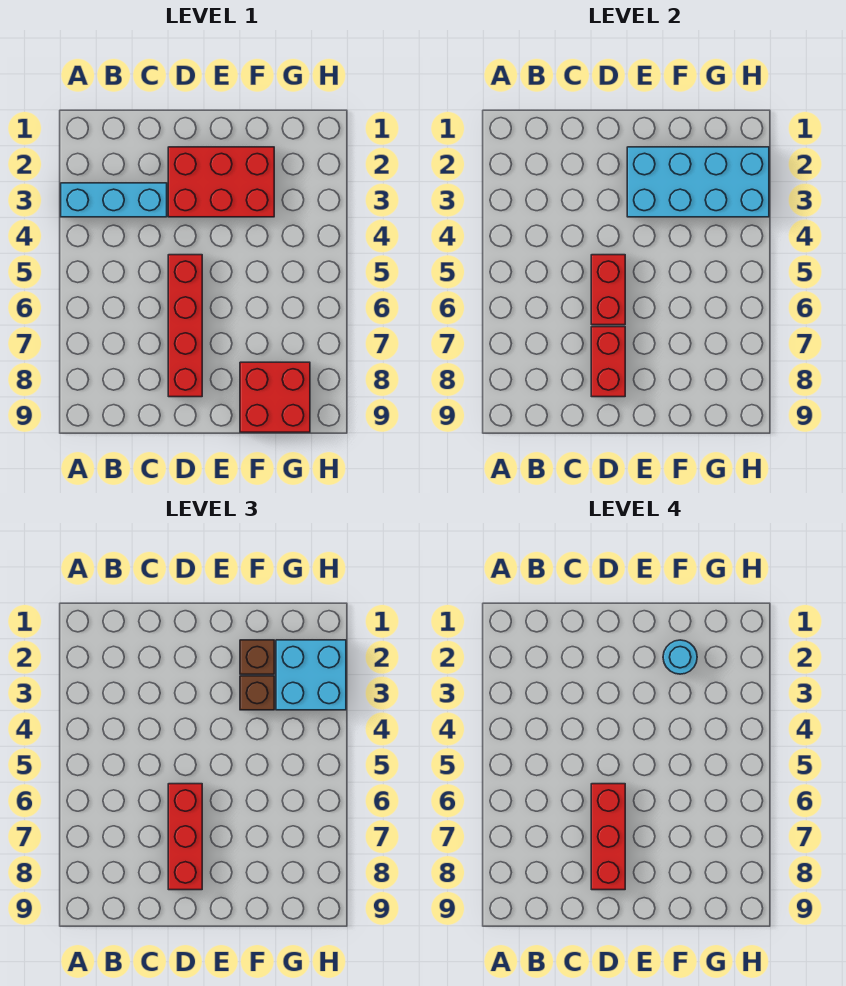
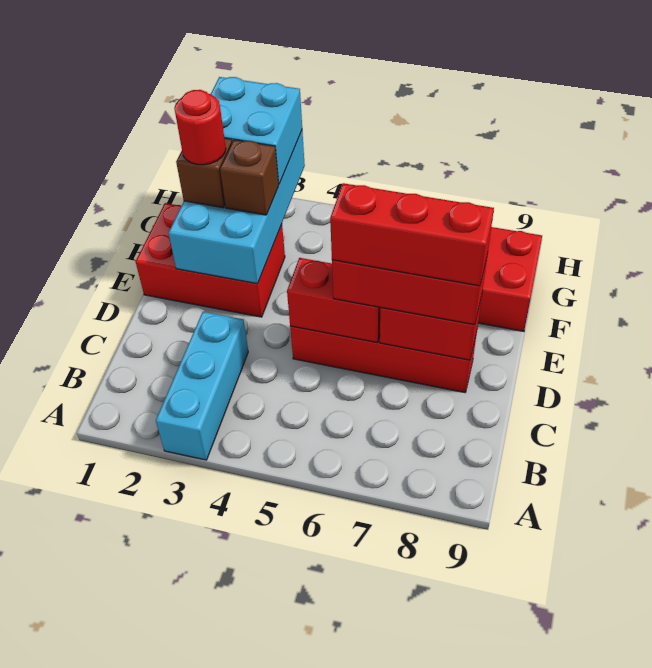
red 2x3 brick [168,147,274,217] -> red 2x3 brick turned to [136,203,285,317]
cyan 1x1 round brick [663,640,697,674] -> red 1x1 round brick [174,90,226,165]

